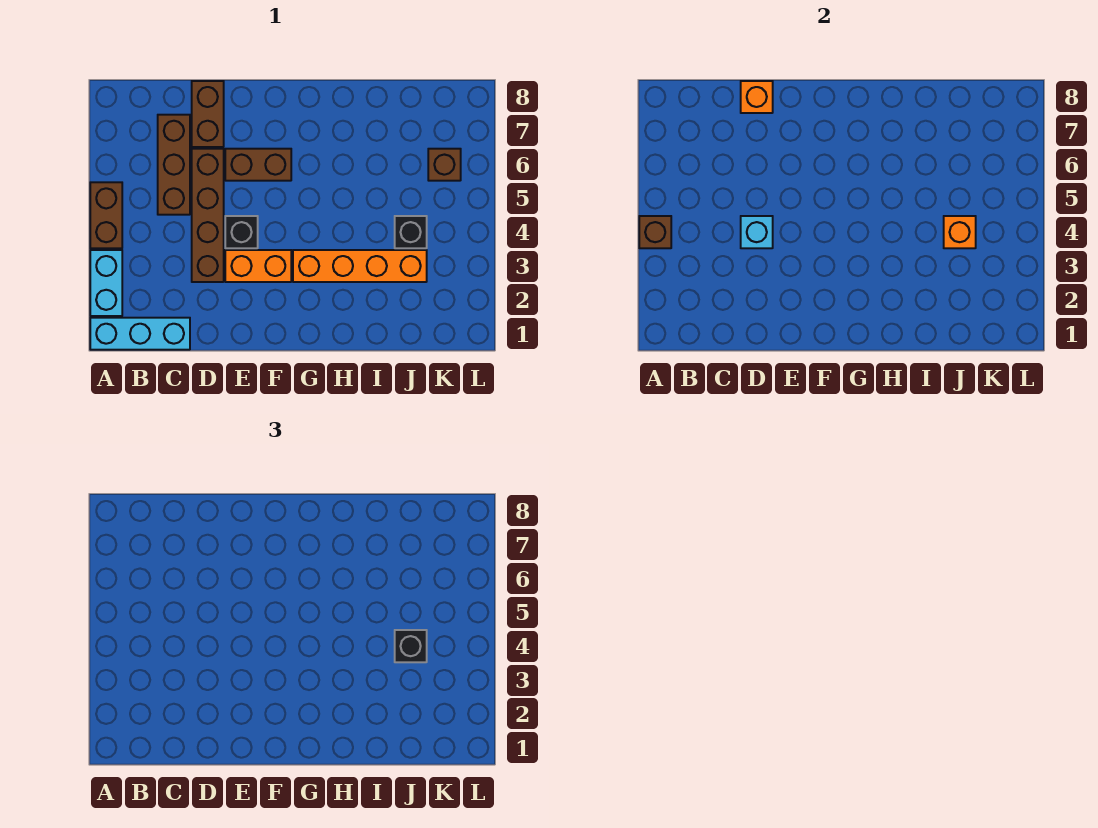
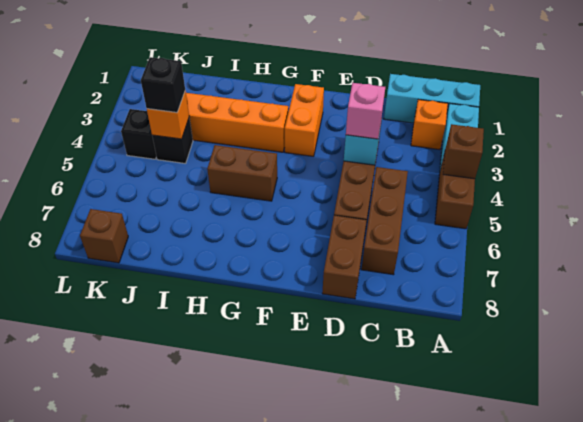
none -> pink 1x1 brick [346,83,385,139]
orange 1x1 brick [741,81,773,113] -> orange 1x1 brick moved to [411,100,448,150]
orange 1x2 brick [225,250,291,282] -> orange 1x2 brick turned to [285,84,324,157]
black 1x1 brick [225,216,258,248] -> black 1x1 brick moved to [121,109,156,159]
brown 1x2 brick [225,149,291,181] -> brown 1x2 brick moved to [207,145,277,201]
brown 1x1 brick [428,149,461,181] -> brown 1x1 brick moved to [80,209,128,263]

